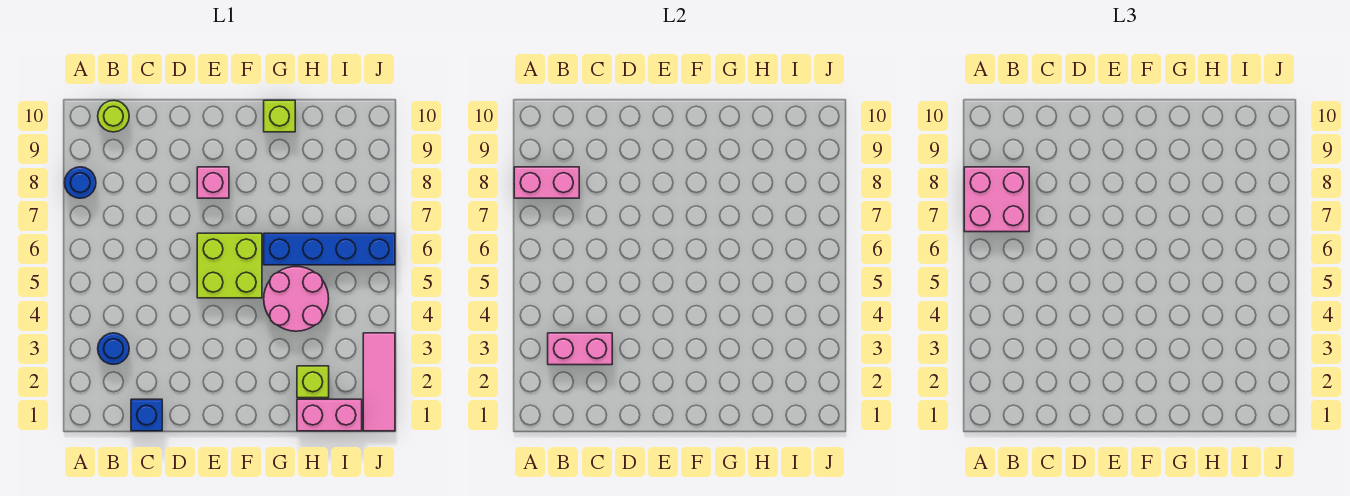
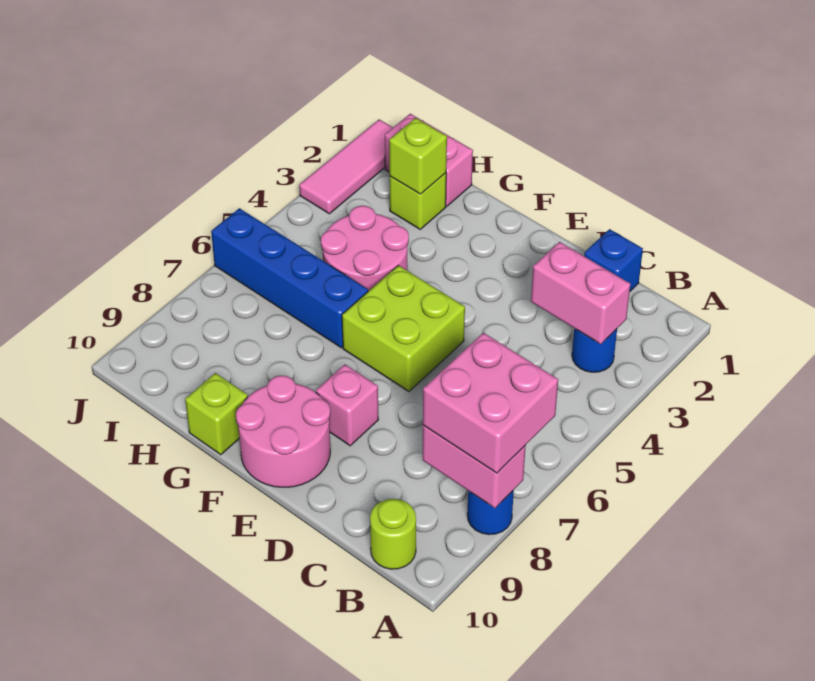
none -> pink 2x2 round brick [236,376,330,487]
none -> lime 1x1 brick [389,118,447,194]

